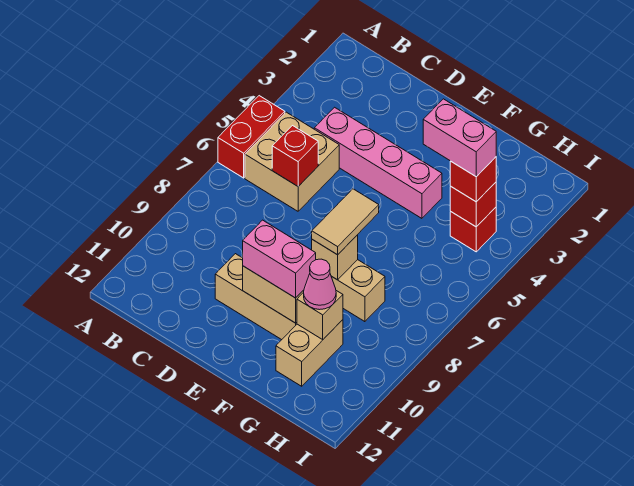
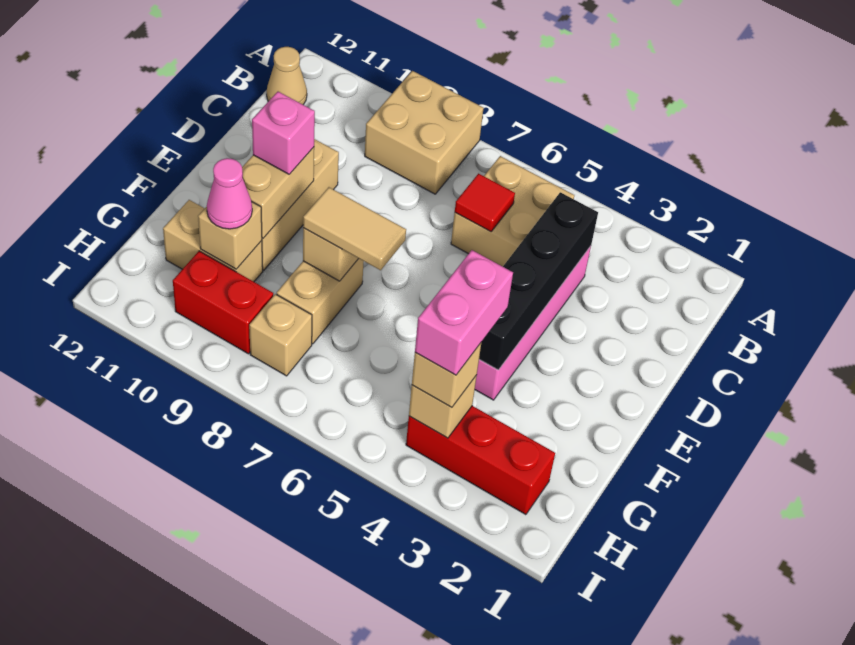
red 1x2 brick [218,96,285,178] -> red 1x2 brick moved to [173,251,273,354]
none -> tan 2x2 brick [365,71,484,194]
none -> tan 1x1 cone [267,47,307,105]
none -> black 1x4 brick [479,192,598,370]
red 1x1 brick [272,126,318,186] -> red 1x1 tile [455,174,515,232]
pink 1x2 brick [243,220,316,298] -> pink 1x1 brick [252,92,315,174]
red 1x1 brick [450,207,496,252] -> red 1x3 brick [406,406,555,515]
red 1x1 brick [450,182,496,227] -> tan 1x1 brick [409,375,477,438]
red 1x1 brick [450,157,496,202] -> tan 1x1 brick [412,343,481,407]
none -> tan 1x1 brick [249,294,312,376]

